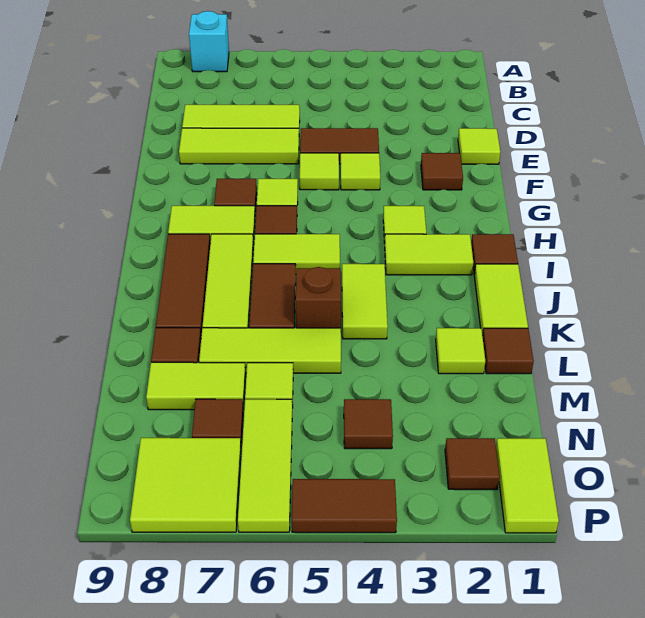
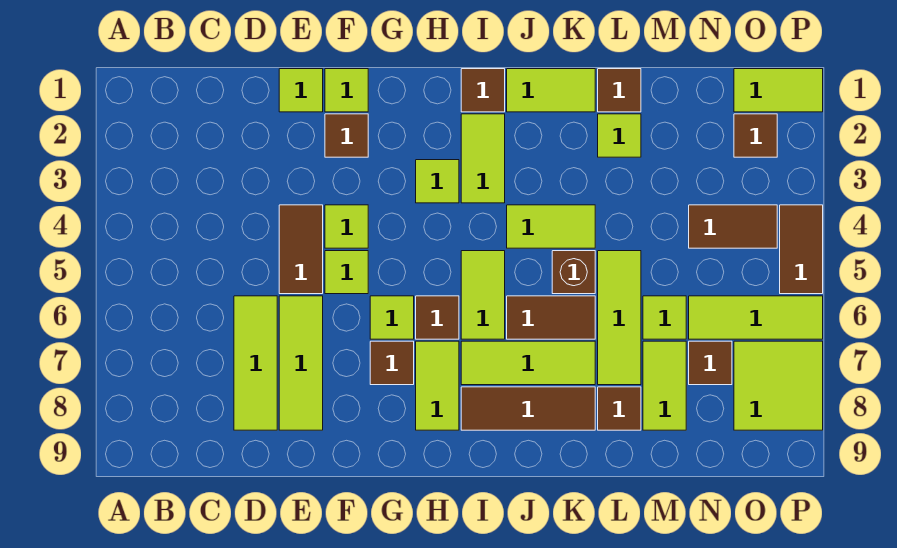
cyan 1x1 brick [189,11,229,72] -> none
none -> lime 1x1 tile [325,69,368,112]
brown 1x1 tile [344,399,393,449] -> brown 1x2 tile [689,205,777,248]

